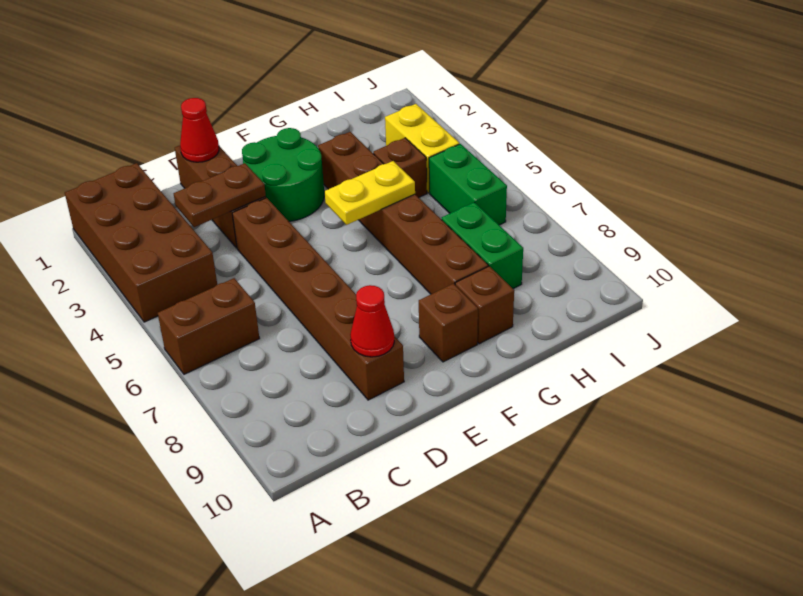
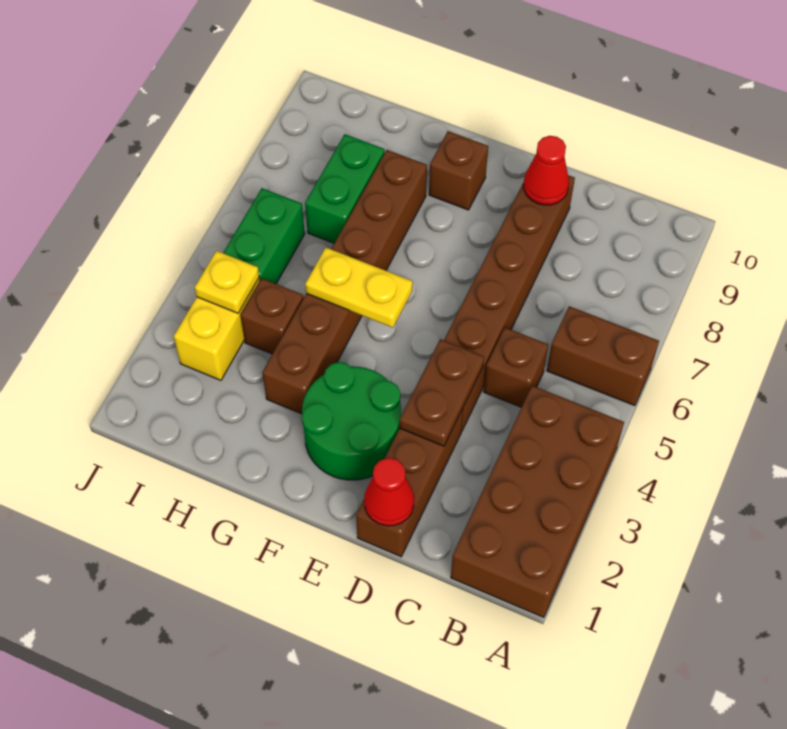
brown 1x2 plate [174,163,266,227] -> brown 1x2 plate turned to [399,339,484,446]
brown 1x1 brick [455,266,514,344] -> brown 1x1 brick moved to [484,328,548,407]
none -> yellow 1x1 plate [195,251,259,313]

